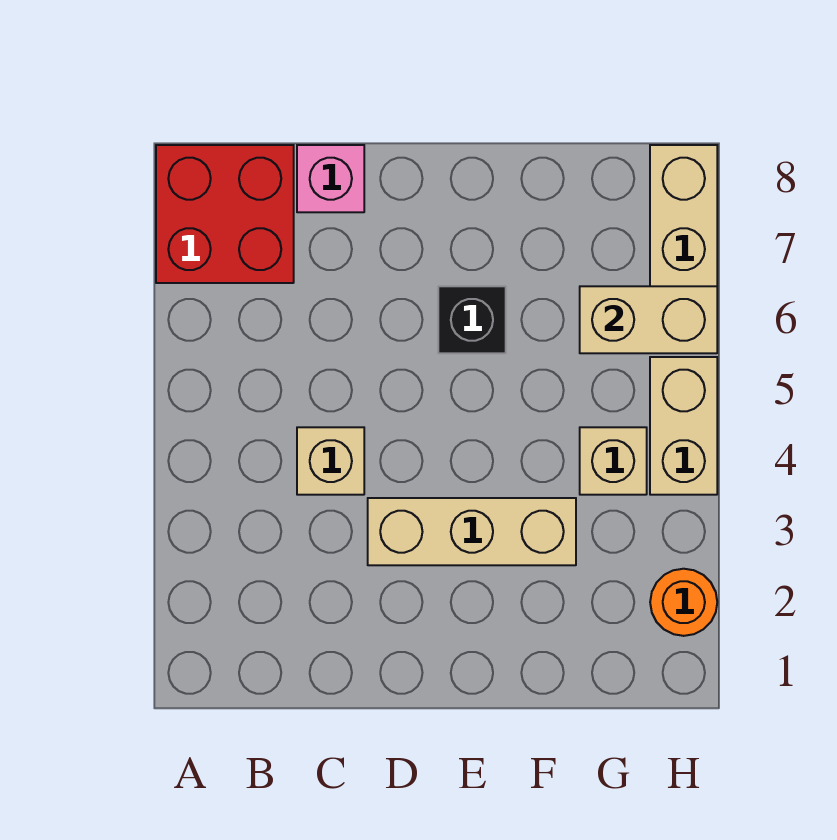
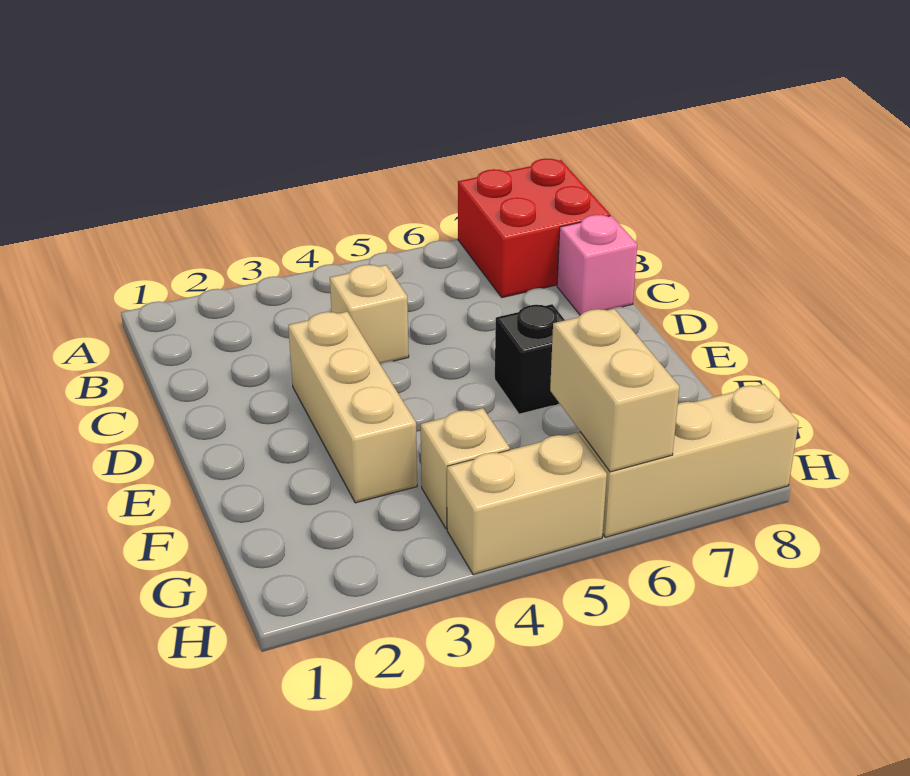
orange 1x1 round brick [650,569,717,636] -> none

